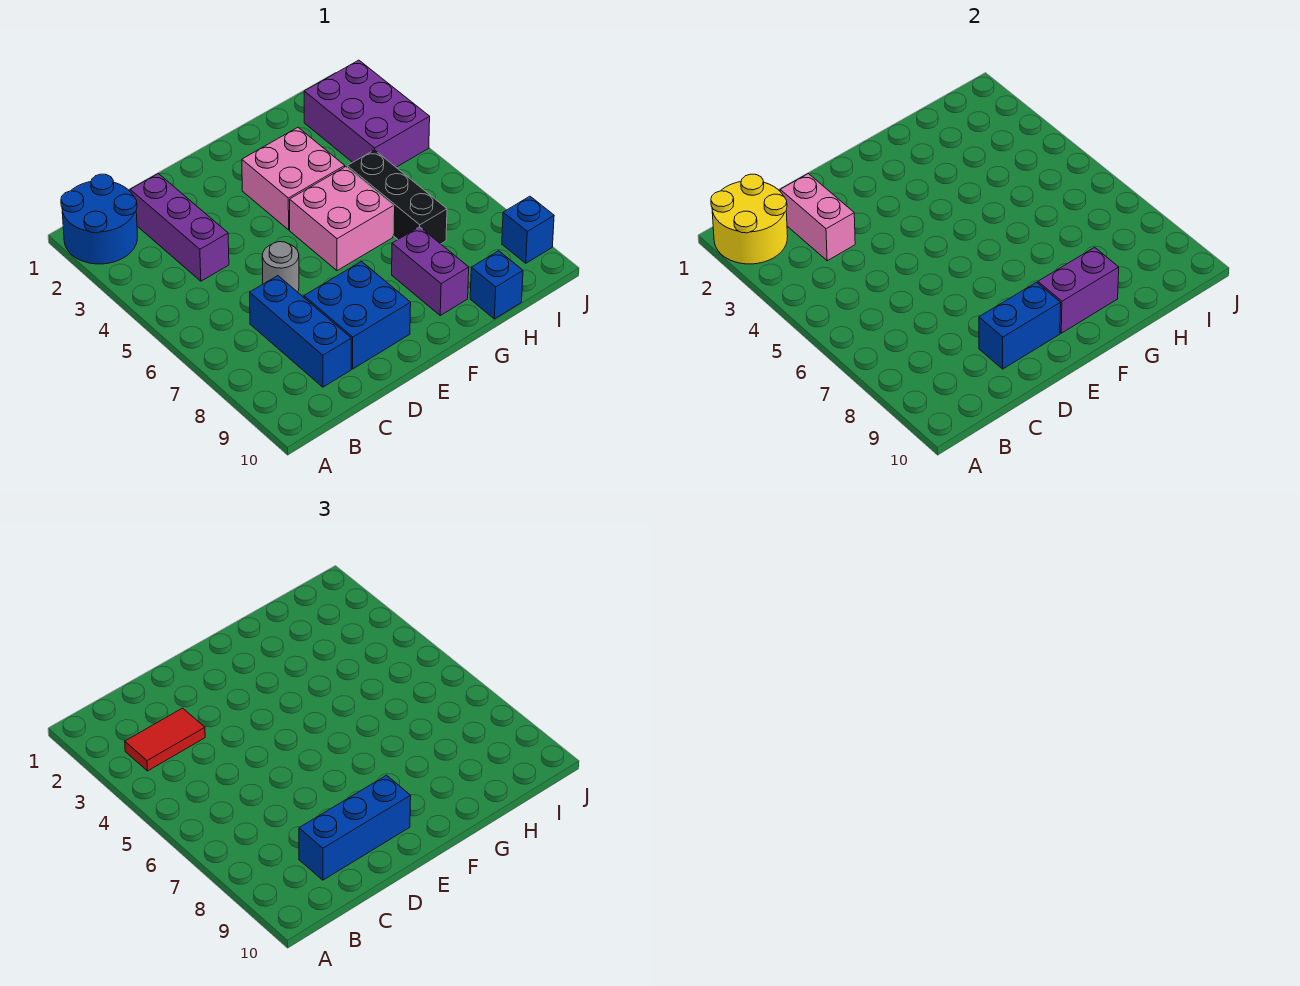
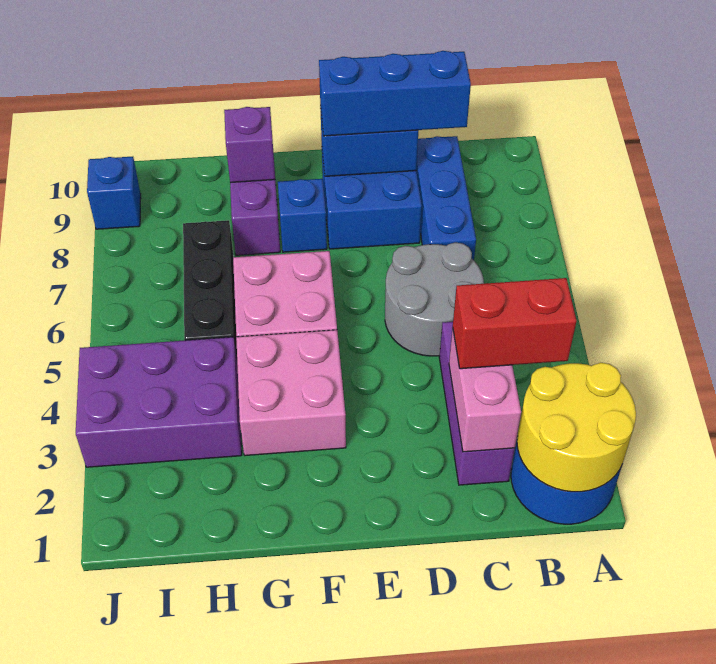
red 1x2 tile [125,708,205,771] -> red 1x2 brick [453,278,576,369]
grey 1x1 round brick [262,242,299,292] -> grey 2x2 round brick [385,242,484,356]
purple 1x2 brick [1038,247,1119,333] -> purple 1x1 brick [224,107,275,183]
blue 1x1 brick [470,251,523,319] -> blue 1x1 brick moved to [278,179,327,252]
purple 2x3 brick [304,60,430,167] -> purple 2x3 brick turned to [76,337,242,467]

